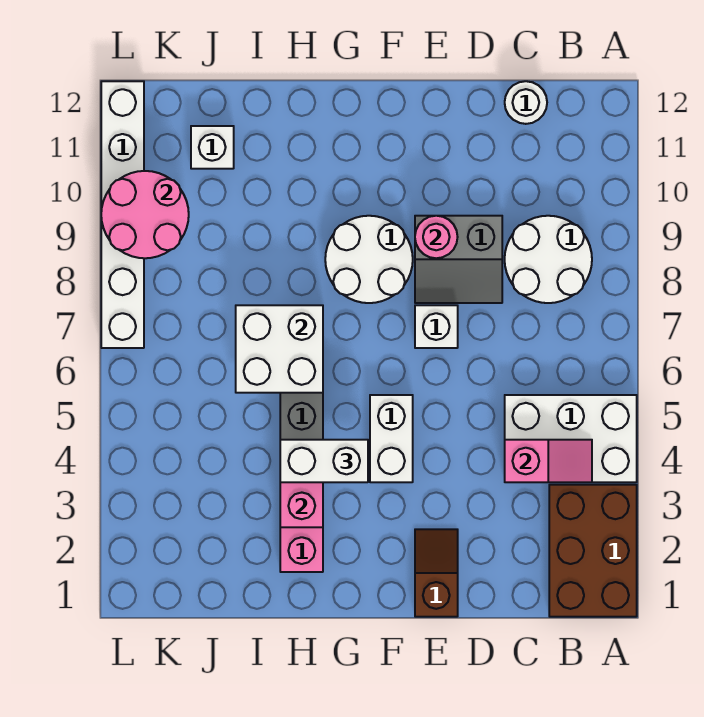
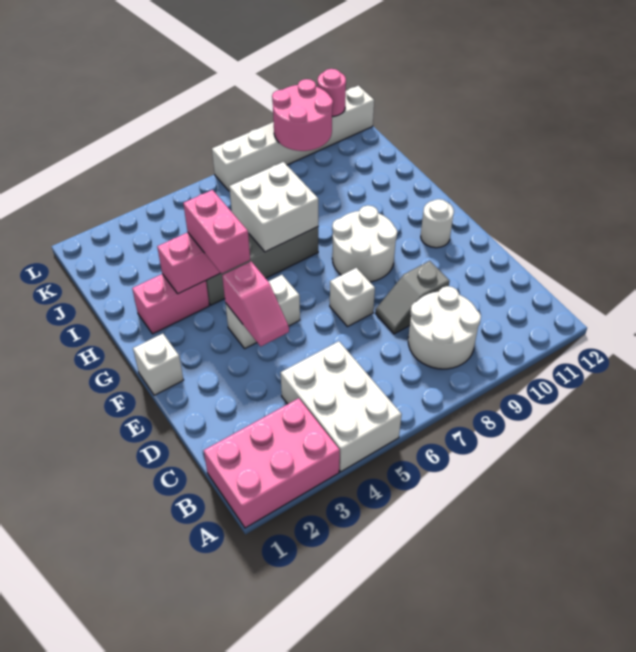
brown 2x3 brick [549,485,637,617] -> pink 2x3 brick [204,398,340,528]
pink 1x2 slope [505,440,592,482] -> pink 1x2 slope moved to [222,262,289,346]
white 1x1 round brick [505,81,547,124] -> white 1x1 round brick moved to [421,199,454,248]
grey 2x2 slope [415,216,502,303] -> grey 1x2 slope [375,261,449,334]
brown 1x2 slope [415,529,458,617] -> none
pink 1x1 round brick [415,216,458,258] -> pink 1x1 round brick moved to [318,69,346,116]
white 1x2 brick [280,440,368,482] -> pink 1x2 brick [183,190,250,274]
white 1x1 brick [191,126,234,169] -> white 1x1 brick moved to [133,334,183,395]

